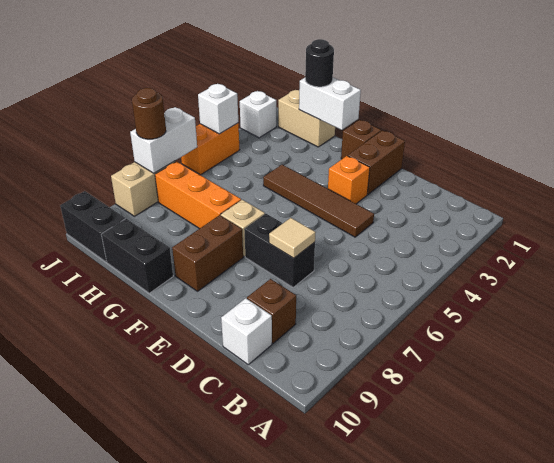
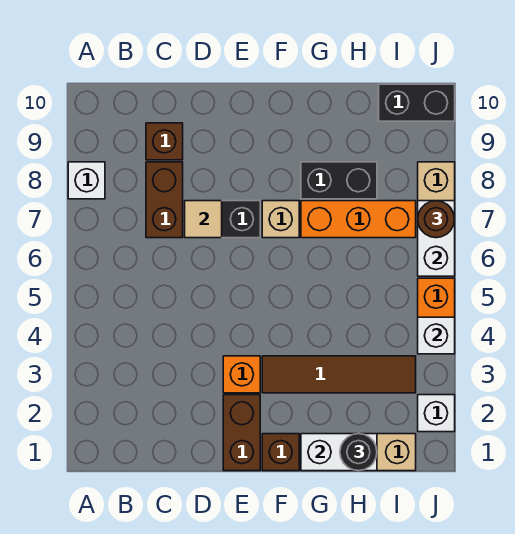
white 1x1 brick [221,298,272,365] -> white 1x1 brick moved to [68,162,105,199]
brown 1x4 tile [263,165,374,237] -> brown 1x4 tile moved to [262,356,416,393]
brown 1x2 brick [172,215,243,291] -> brown 1x2 brick moved to [146,162,183,238]
black 1x2 brick [101,219,173,293] -> black 1x2 brick moved to [301,162,377,199]

